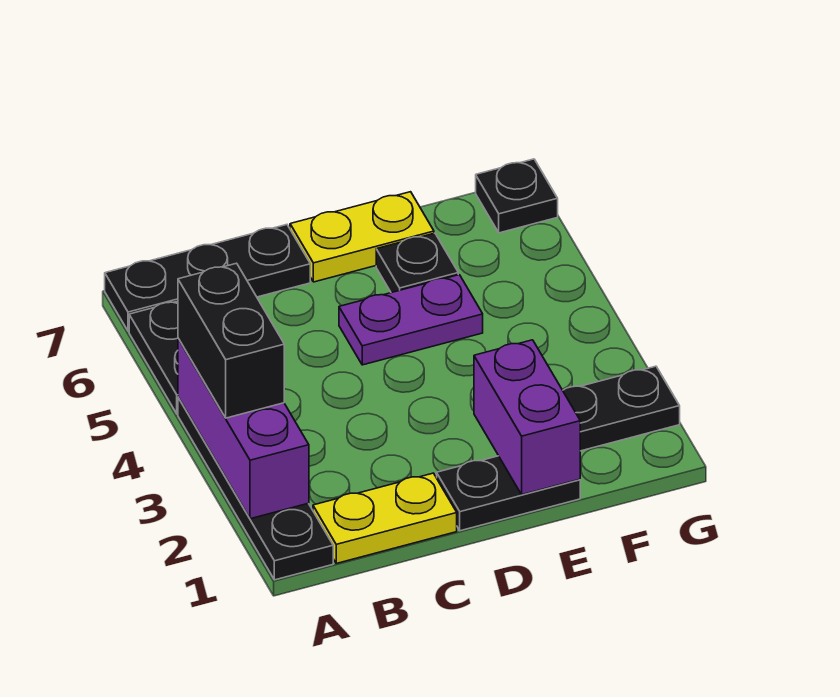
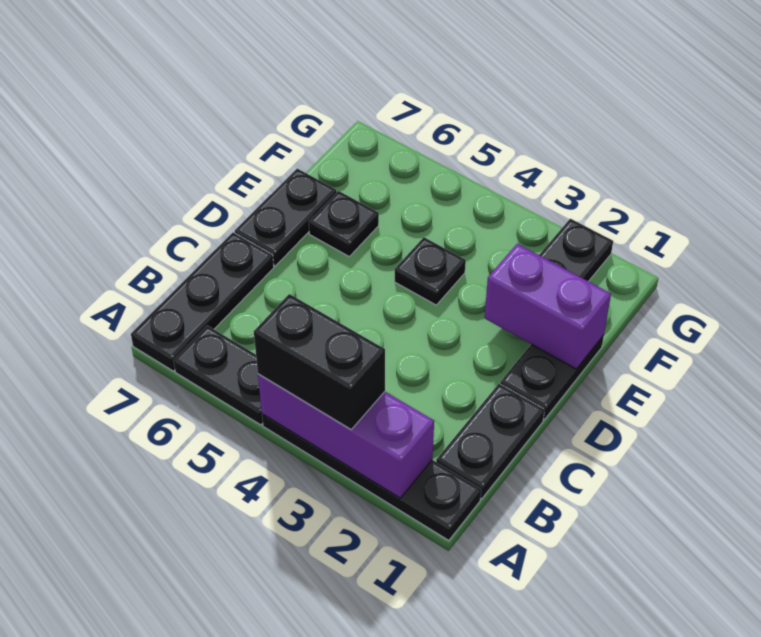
yellow 1x2 plate [313,473,457,563] -> black 1x2 plate [436,384,545,499]
purple 1x2 plate [339,275,483,365] -> none
yellow 1x2 plate [290,192,434,282] -> black 1x2 plate [235,169,337,266]
black 1x1 plate [476,159,558,233] -> black 1x1 plate moved to [394,237,466,305]

